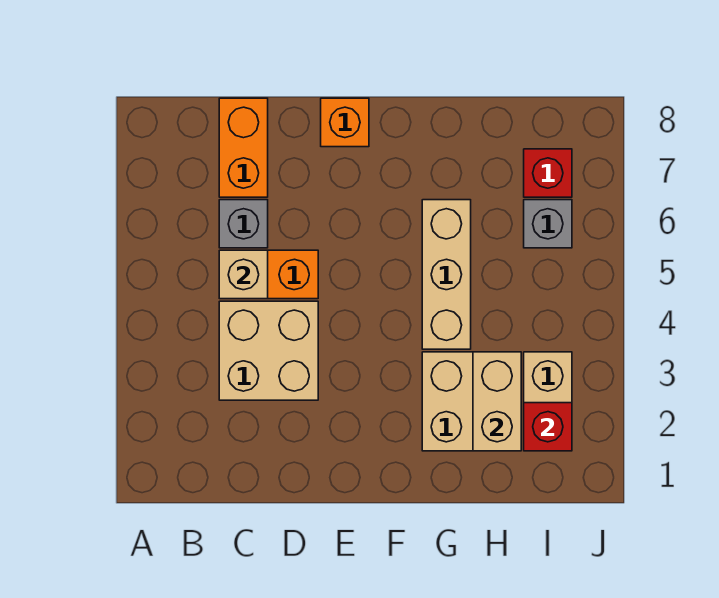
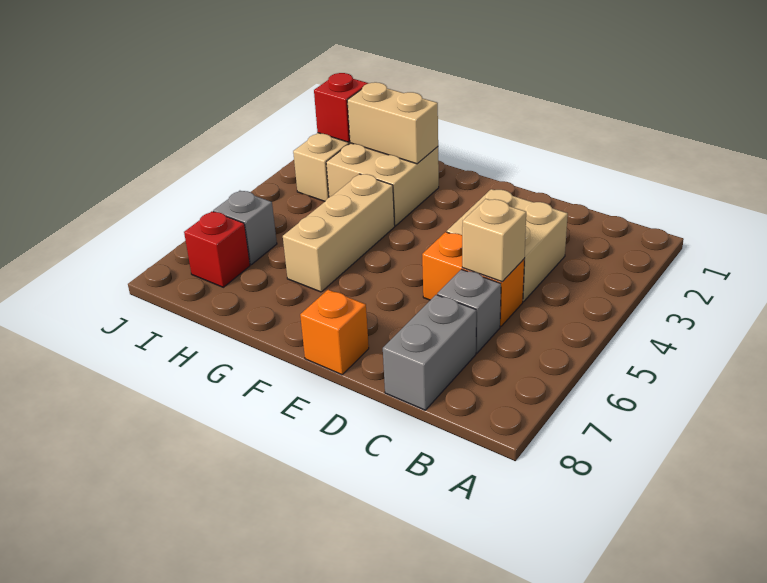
orange 1x2 brick [219,98,268,197] -> grey 1x2 brick [383,295,476,410]
tan 1x2 brick [473,352,521,451] -> tan 1x2 brick turned to [347,82,438,164]

